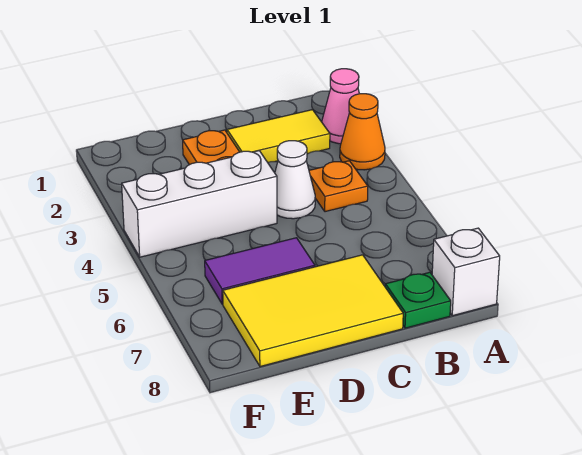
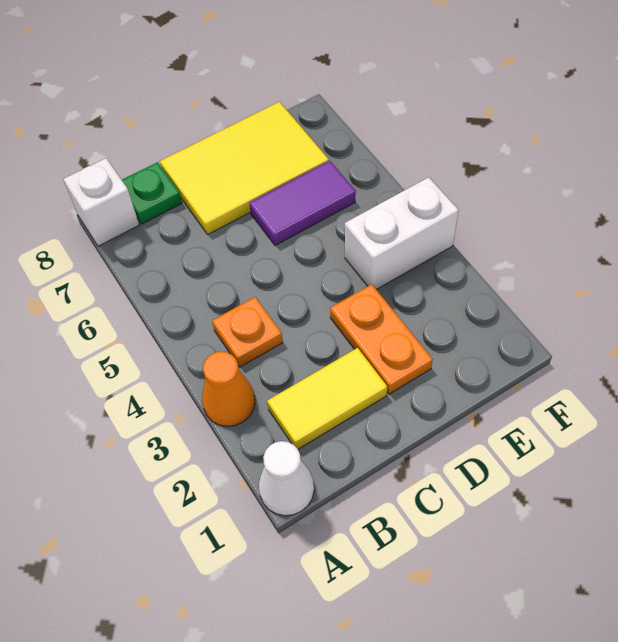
pink 1x1 cone [322,69,359,144] -> none
white 1x1 cone [275,141,315,219] -> white 1x1 cone moved to [259,441,314,516]
white 1x3 brick [122,151,277,257] -> white 1x2 brick [345,177,459,290]

